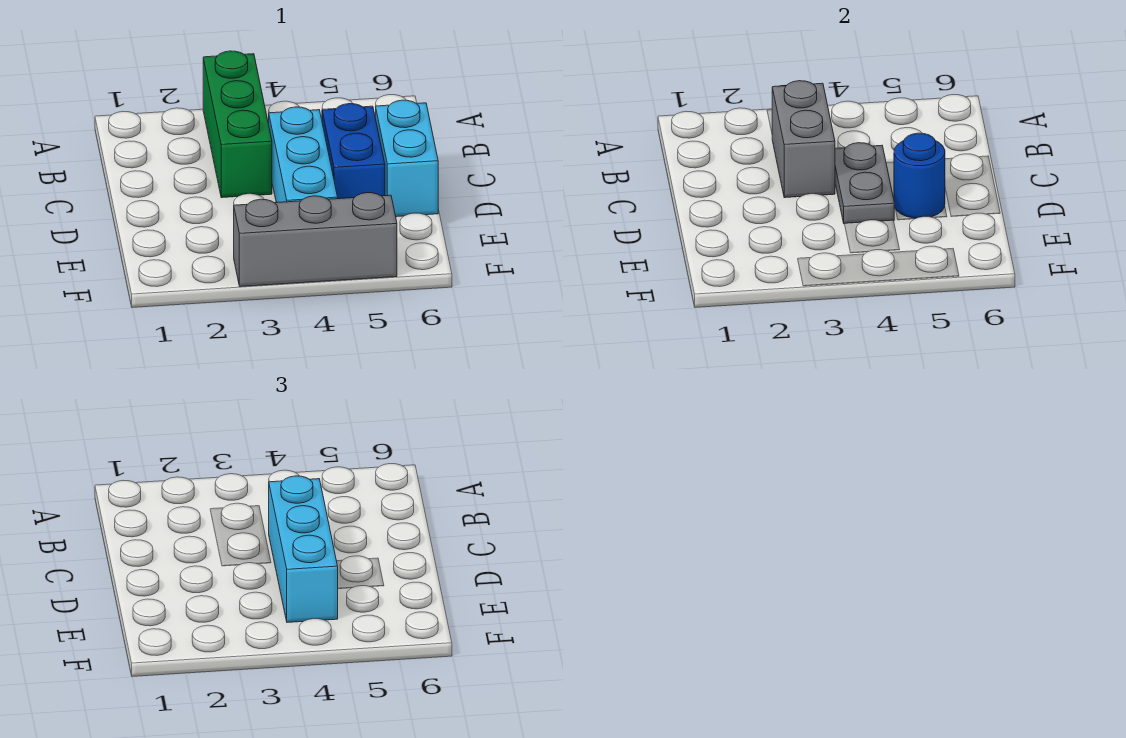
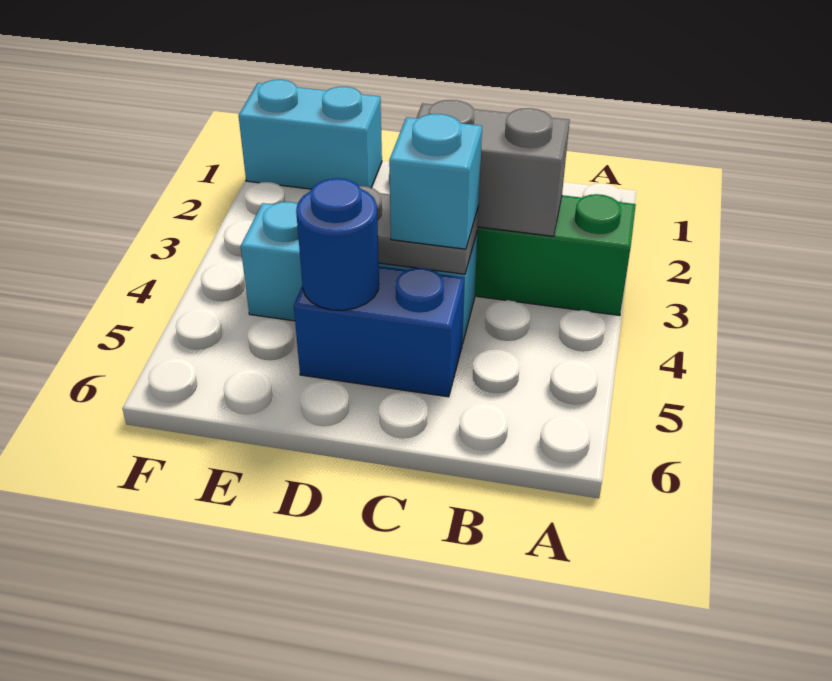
cyan 1x3 brick [269,476,338,622] -> cyan 1x1 brick [389,114,482,249]
cyan 1x2 brick [376,100,438,217] -> cyan 1x2 brick moved to [239,80,382,189]
grey 1x3 brick [234,193,397,287] -> none

